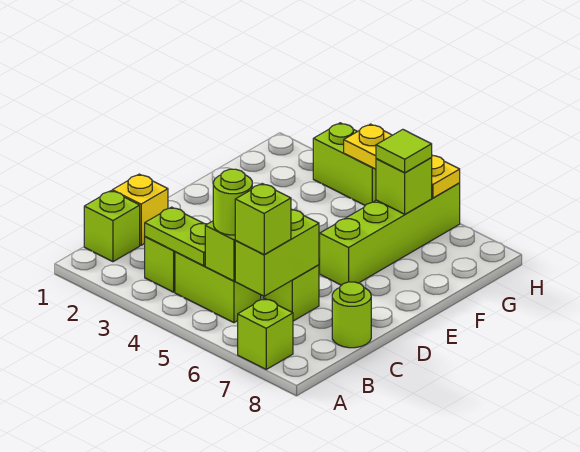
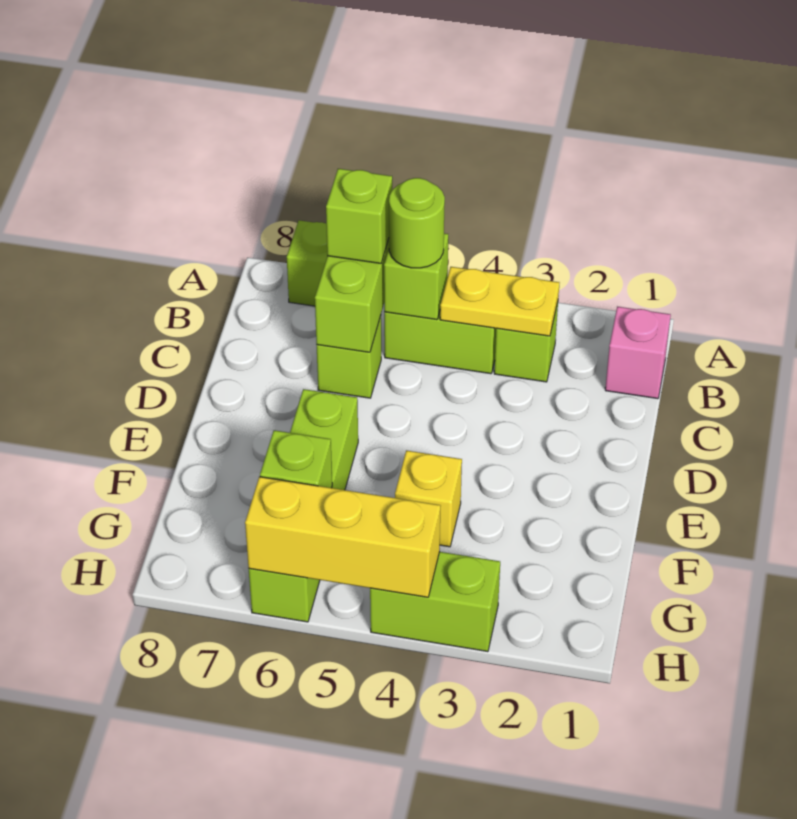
lime 1x1 brick [84,191,140,262] -> pink 1x1 brick [605,307,671,399]
lime 1x2 plate [145,207,207,266] -> yellow 1x2 plate [440,267,559,336]
yellow 1x1 brick [112,174,168,245] -> yellow 1x1 brick moved to [395,450,462,547]
lime 1x1 round brick [332,282,371,348] -> none
lime 1x1 tile [376,129,432,173] -> none
yellow 1x3 plate [344,124,460,198] -> yellow 1x3 brick [245,477,441,597]

